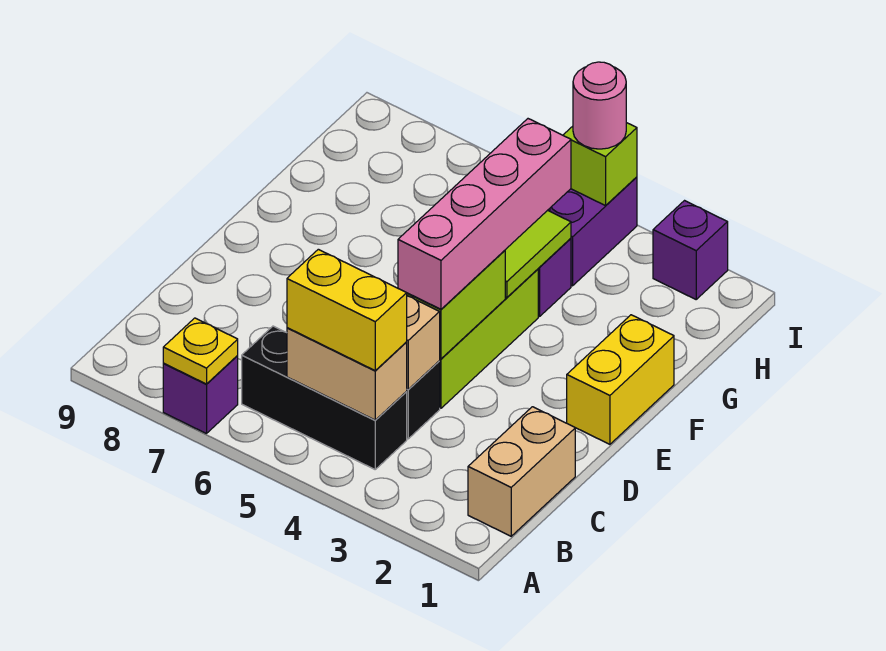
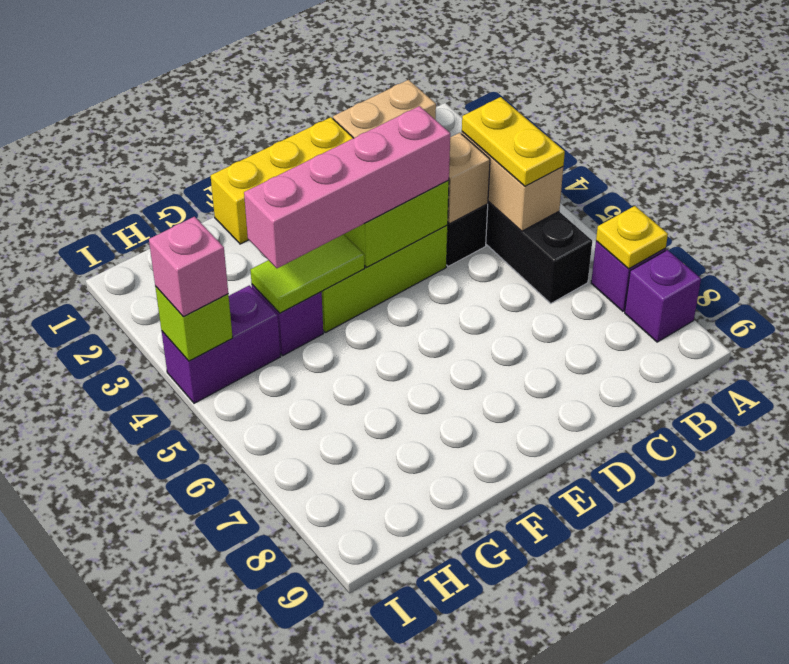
yellow 1x2 brick [287,249,407,370] -> yellow 1x2 plate [462,97,565,186]
yellow 1x2 brick [567,315,674,444] -> yellow 1x3 brick [211,117,353,244]
purple 1x1 brick [653,201,728,299] -> purple 1x1 brick moved to [625,250,701,342]
pink 1x1 round brick [573,62,626,149] -> pink 1x1 brick [149,217,228,317]

